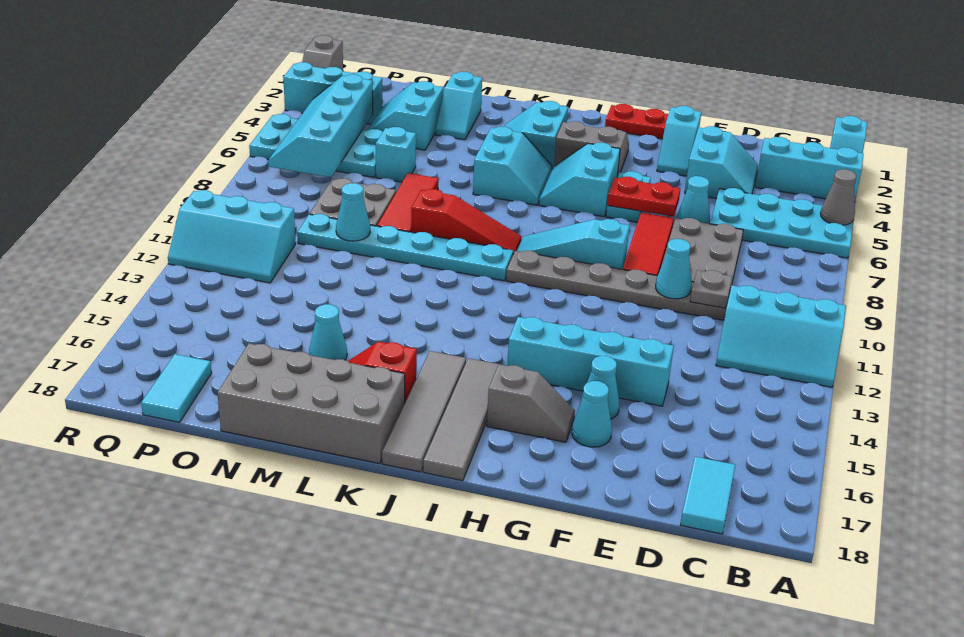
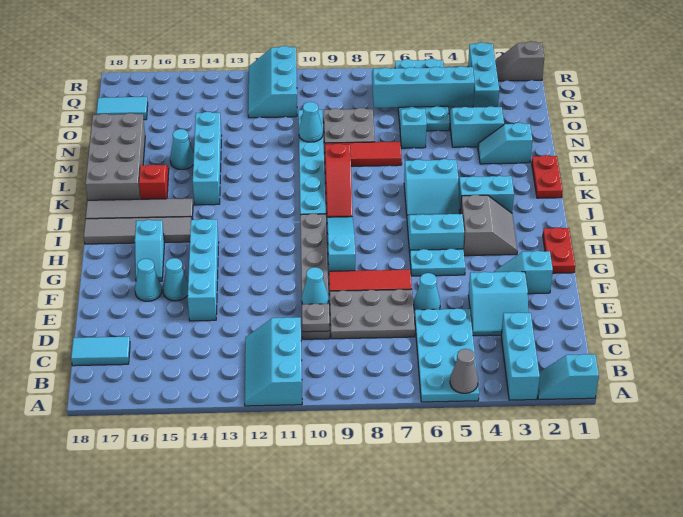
red 1x2 plate [607,177,680,217] -> red 1x2 plate moved to [532,155,563,198]
grey 1x2 slope [487,365,575,442] -> cyan 1x2 slope [135,220,164,281]
none -> cyan 1x4 brick [193,112,222,205]

